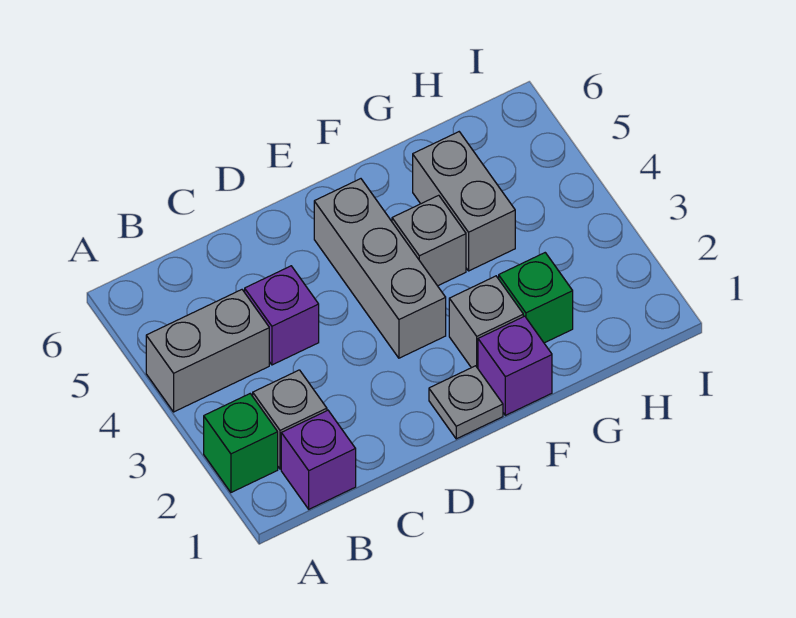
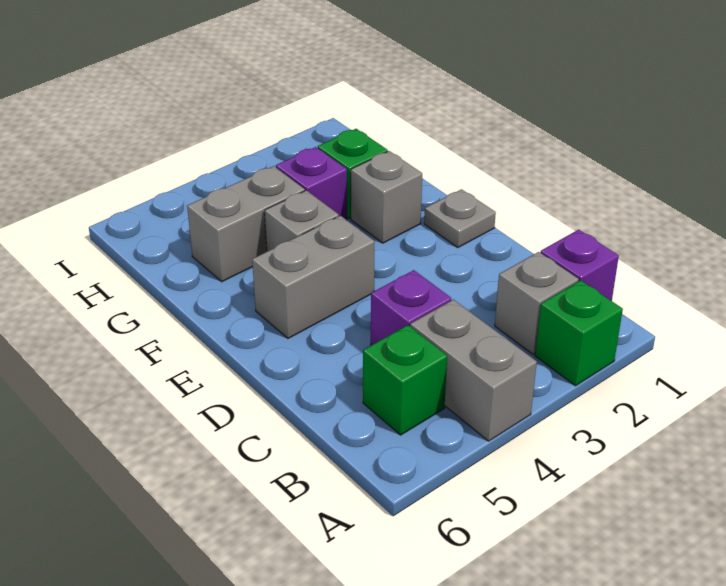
none -> green 1x1 brick [363,325,447,435]
grey 1x3 brick [314,179,446,358] -> grey 1x2 brick [252,216,375,338]
purple 1x1 brick [478,316,552,415] -> purple 1x1 brick moved to [276,147,347,220]

